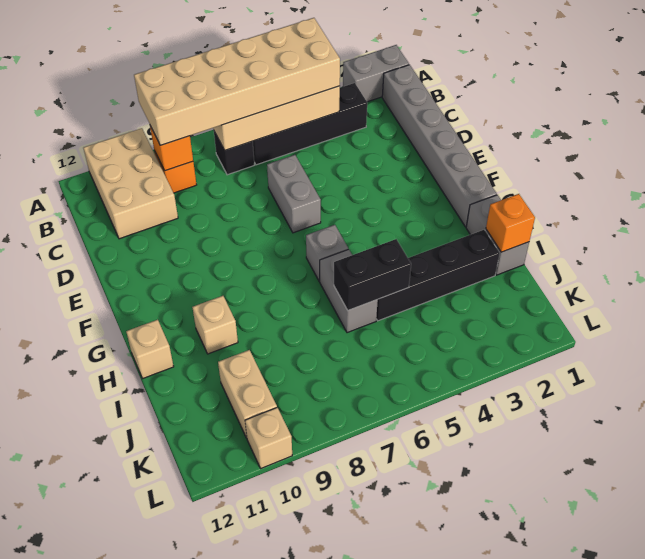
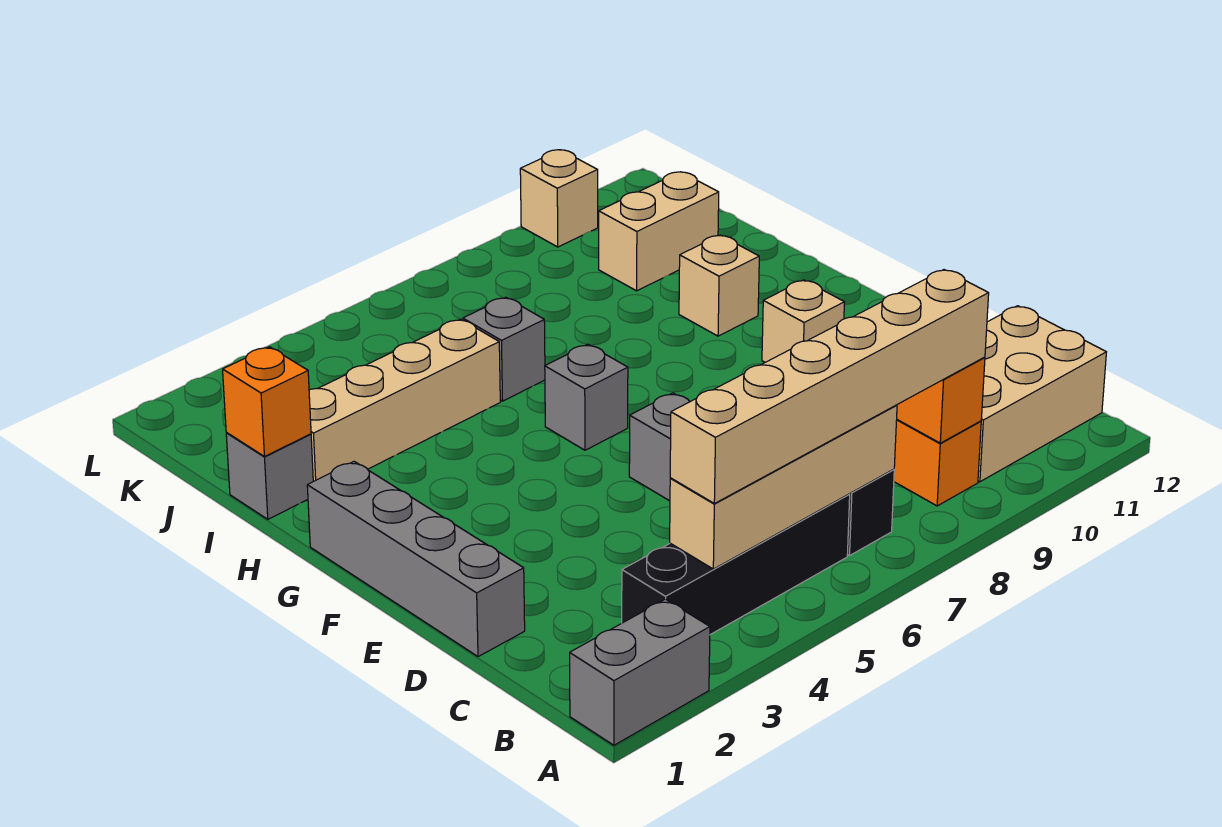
tan 2x6 brick [134,18,340,145] -> tan 1x6 brick [670,270,989,504]
tan 2x3 brick [84,128,178,239] -> tan 2x3 brick turned to [978,306,1106,482]
grey 1x6 brick [382,65,497,227] -> grey 1x4 brick [307,462,525,657]
grey 1x2 brick [466,195,529,275] -> grey 1x1 brick [226,433,313,519]
grey 1x2 brick [320,249,378,333] -> grey 1x1 brick [463,297,545,401]
tan 1x1 brick [126,320,174,378] -> tan 1x1 brick moved to [762,280,844,362]
black 1x4 brick [376,230,500,321] -> tan 1x4 brick [309,319,500,481]
black 1x2 brick [334,239,411,310] -> none
tan 1x2 brick [218,350,277,438] -> tan 1x2 brick turned to [599,172,719,291]

